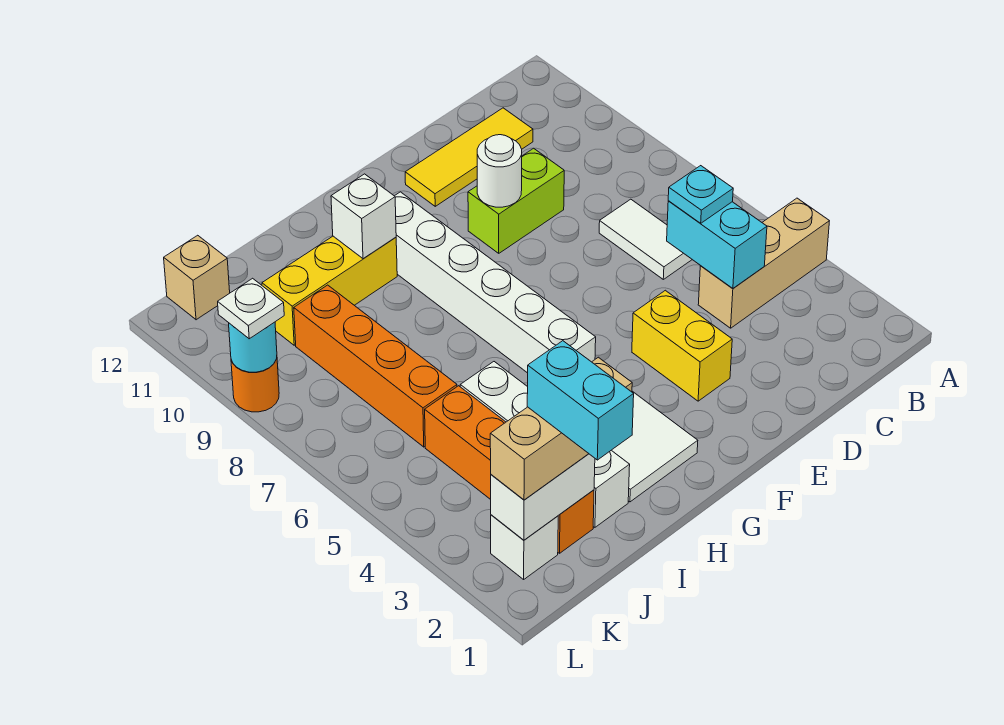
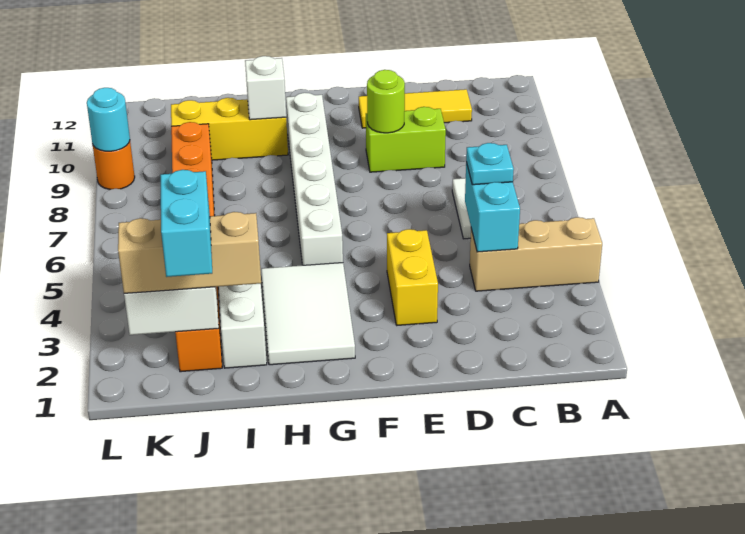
white 1x1 round brick [477,135,522,207] -> lime 1x1 round brick [367,70,405,133]
white 1x1 brick [491,515,558,579] -> none
tan 1x1 brick [164,235,230,320] -> none
white 1x1 plate [218,278,284,339] -> none

